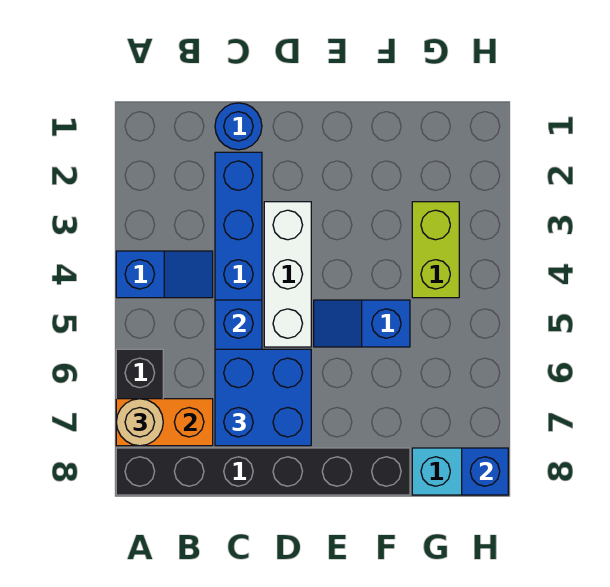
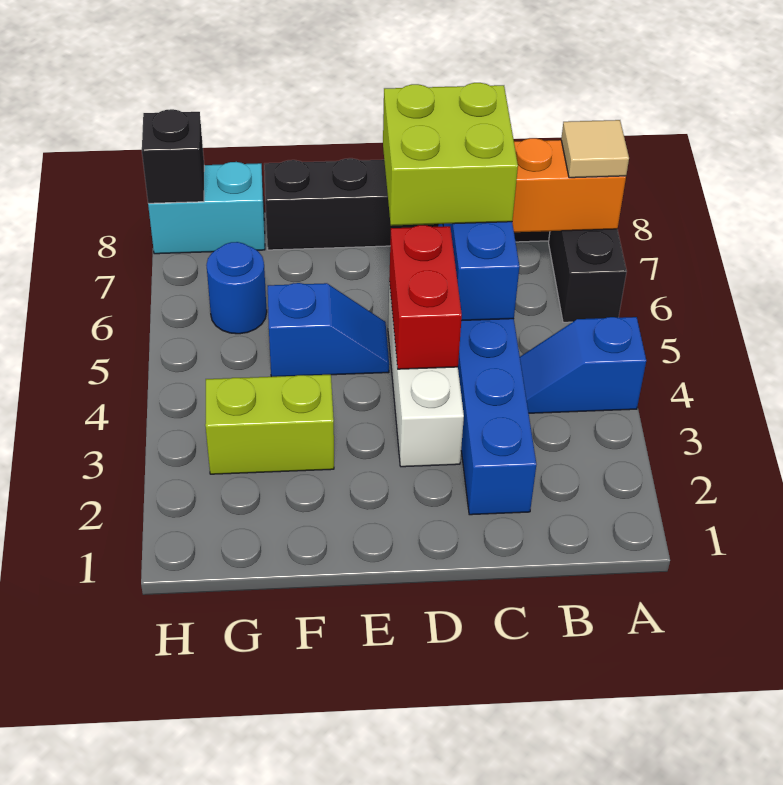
tan 1x1 round brick [116,399,163,446] -> tan 1x1 tile [561,120,629,178]
blue 1x1 round brick [215,103,262,150] -> blue 1x1 round brick moved to [207,242,267,334]
blue 2x2 brick [215,349,311,446] -> lime 2x2 brick [383,83,518,226]
none -> red 1x2 brick [389,225,462,369]
lime 1x2 brick [412,202,459,298] -> lime 1x2 brick turned to [205,375,334,474]
blue 1x1 brick [462,448,508,495] -> black 1x1 brick [142,109,204,203]

